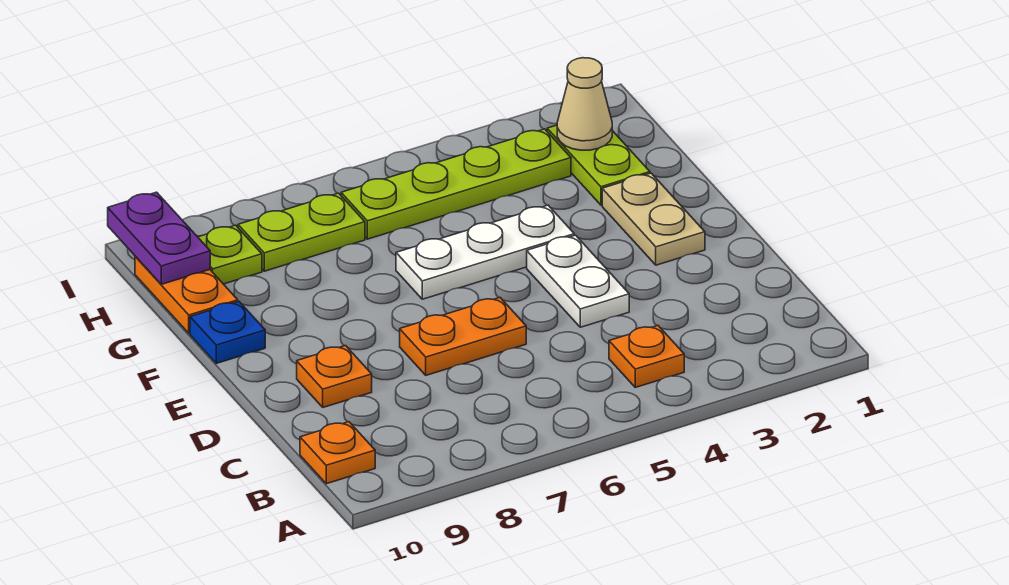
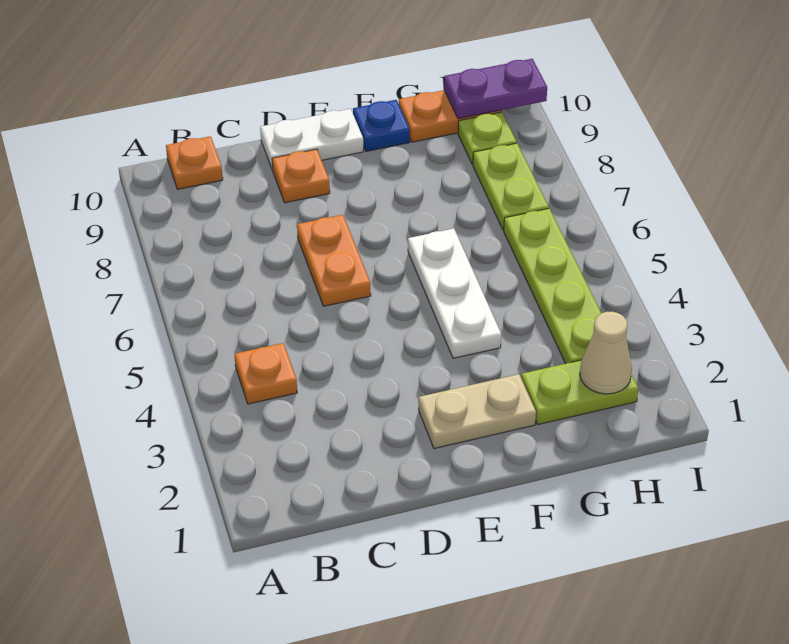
white 1x2 plate [527,235,629,327] -> white 1x2 plate moved to [260,109,363,170]

